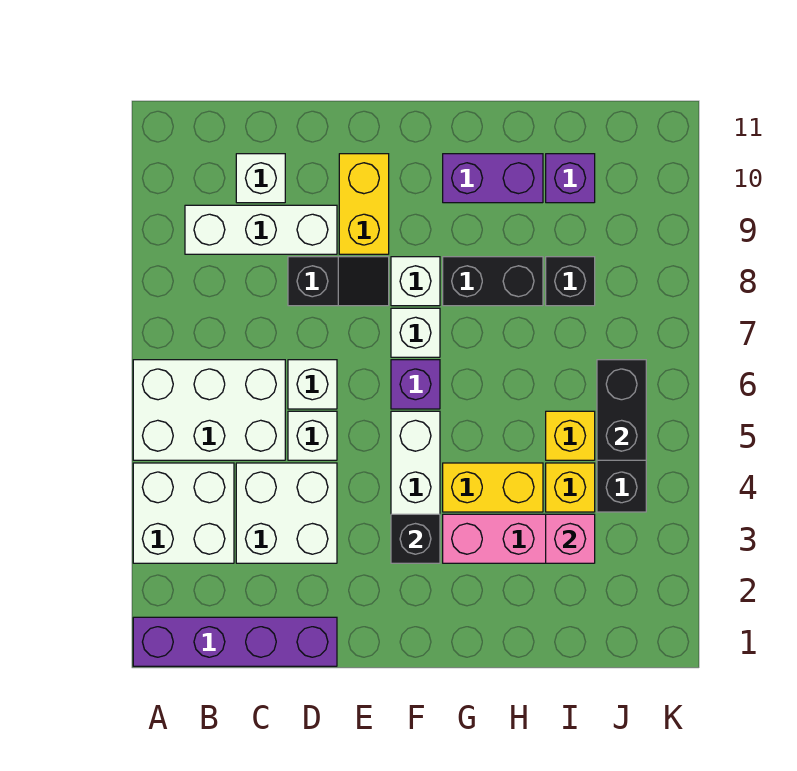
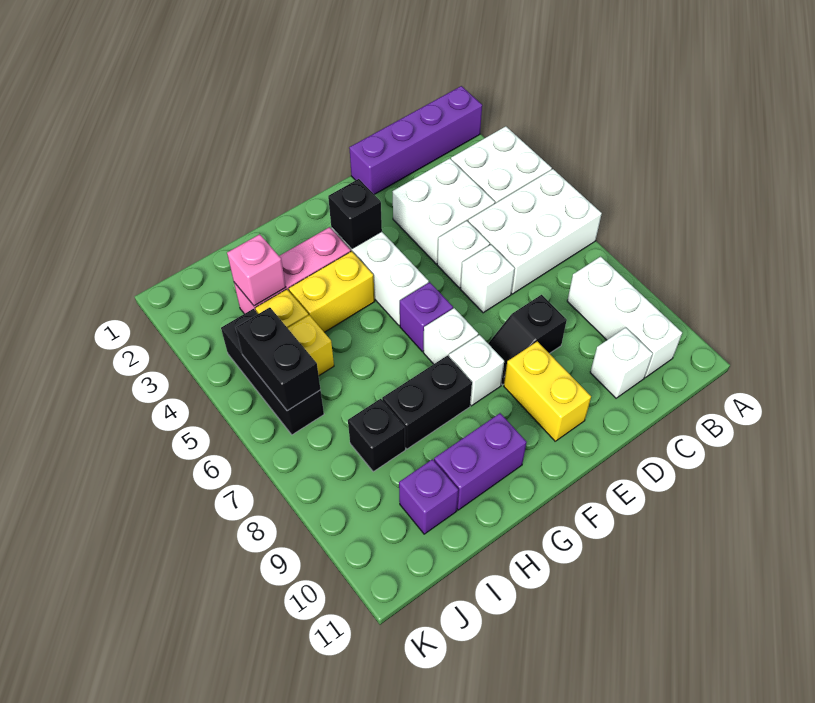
white 1x3 brick [185,205,337,254] -> white 1x3 brick turned to [567,257,682,378]

